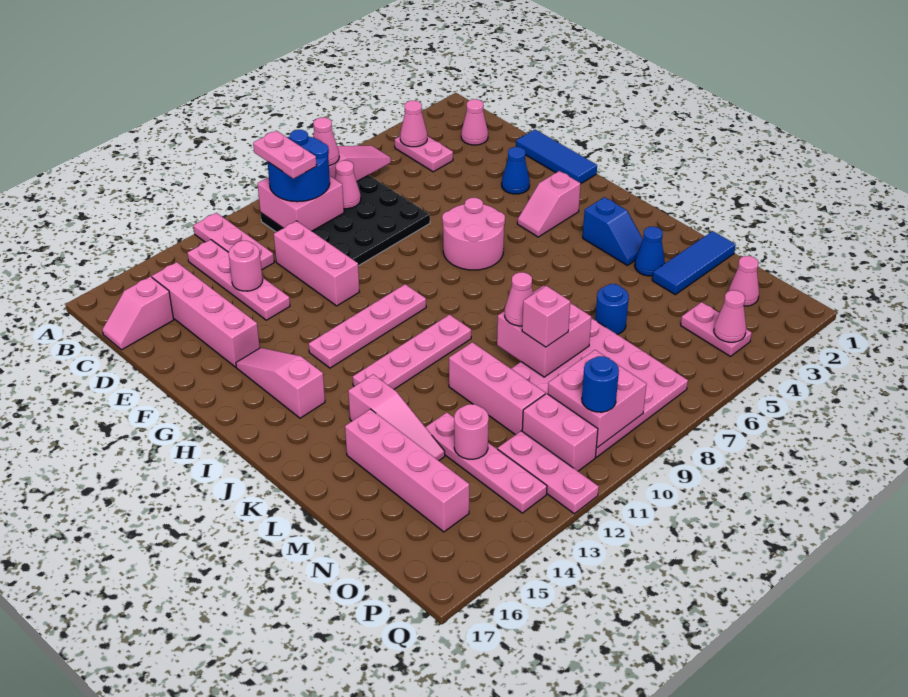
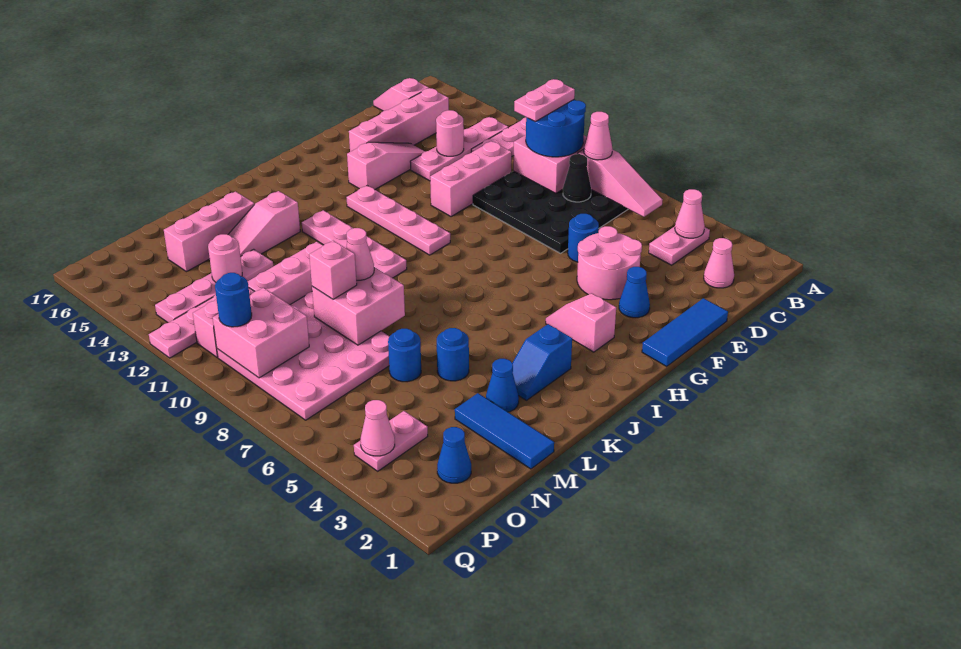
pink 1x1 cone [335,160,361,209] -> black 1x1 cone [563,154,591,202]
none -> blue 1x1 round brick [568,214,599,262]
pink 2x2 round brick [442,198,505,270] -> pink 2x2 round brick moved to [577,226,642,300]
pink 1x3 slope [236,348,325,418] -> pink 1x3 slope moved to [347,142,425,190]
none -> blue 1x1 round brick [437,328,469,381]
pink 1x4 brick [345,409,469,532] -> pink 1x3 brick [164,191,254,272]
pink 1x1 cone [729,256,759,306] -> blue 1x1 cone [437,427,471,483]

